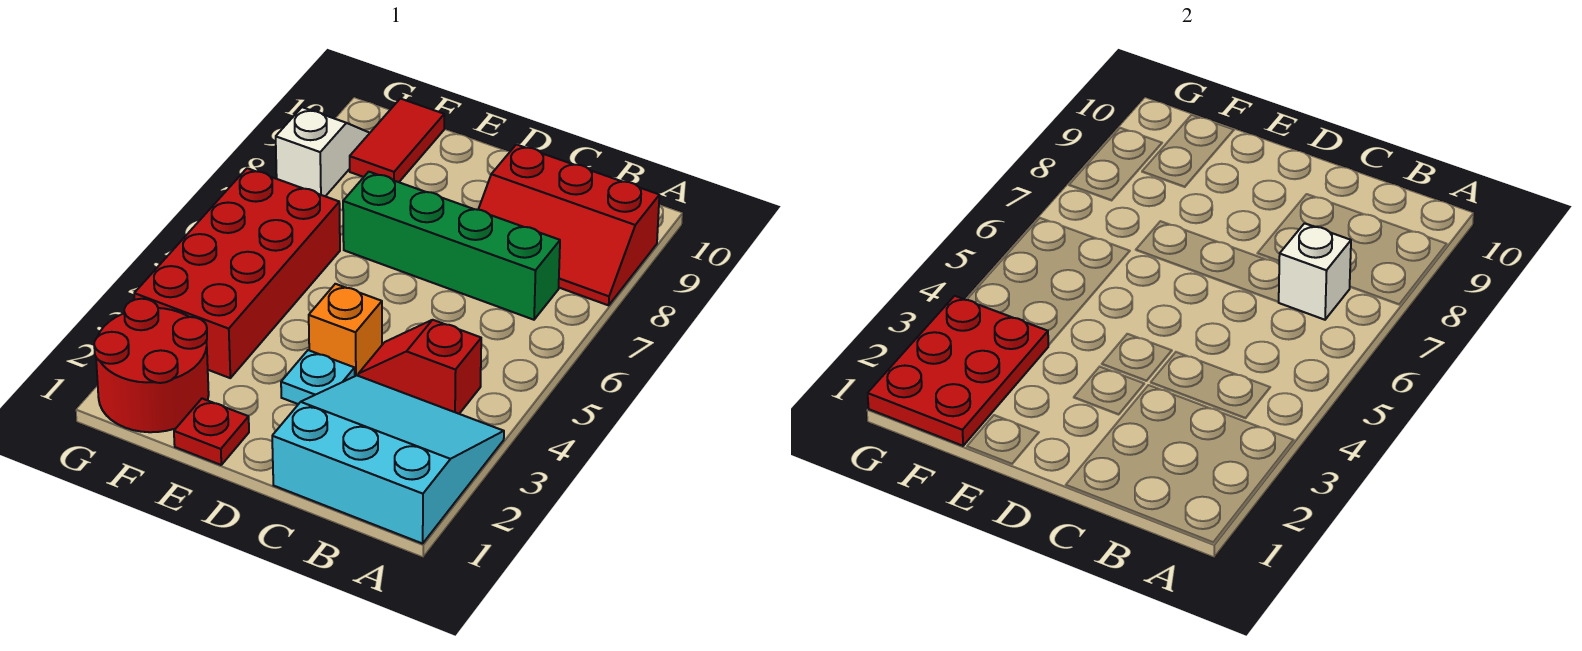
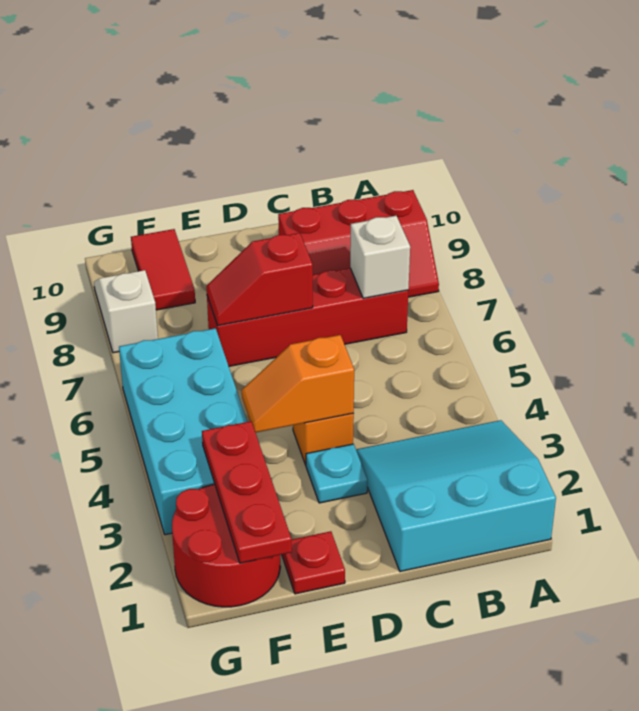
red 1x2 slope [358,320,481,414] -> red 1x2 slope moved to [206,233,313,326]
green 1x4 brick [343,172,560,320] -> red 1x4 brick [207,268,408,366]
none -> orange 1x2 slope [242,335,354,433]
red 2x3 plate [868,296,1048,446] -> red 1x3 plate [202,421,292,563]
red 2x4 brick [134,168,340,378] -> cyan 2x4 brick [119,328,247,535]

